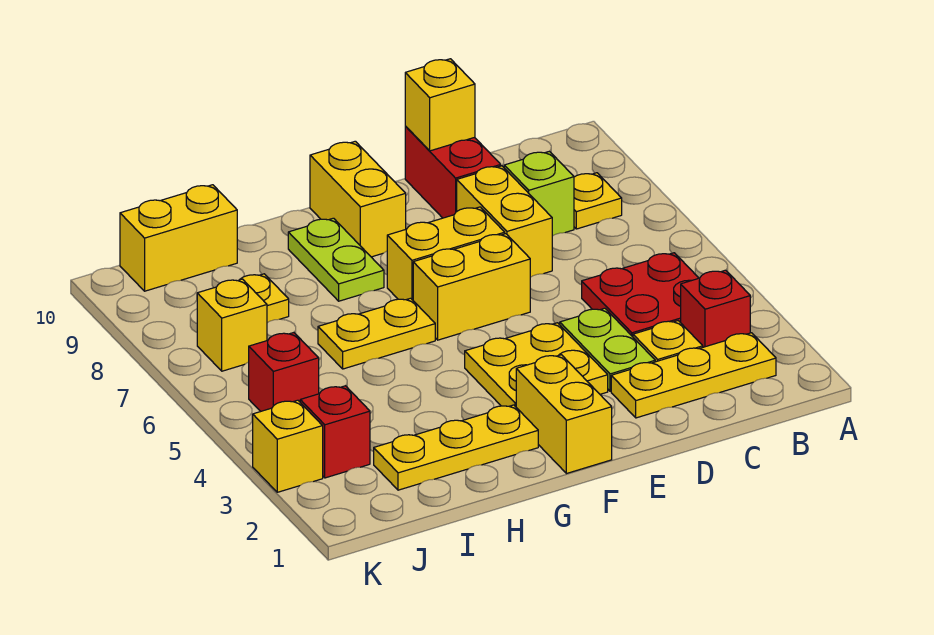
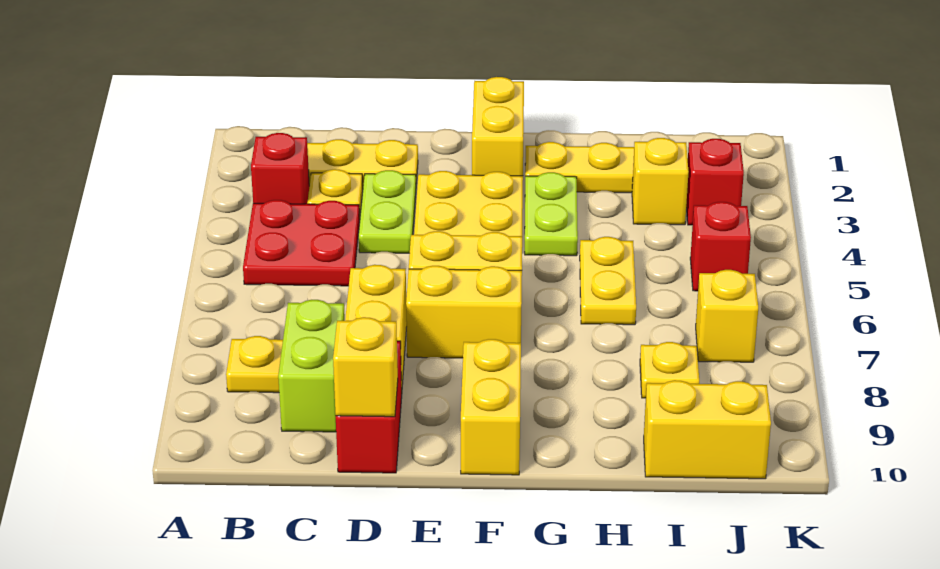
lime 1x1 brick [504,151,574,236] -> lime 1x2 brick [278,300,345,432]
yellow 1x2 plate [318,298,435,369] -> yellow 1x2 plate turned to [580,237,636,325]
lime 1x2 plate [288,218,384,301] -> lime 1x2 plate moved to [525,172,578,256]
yellow 1x1 brick [253,400,323,492] -> yellow 1x1 brick moved to [632,138,688,225]

